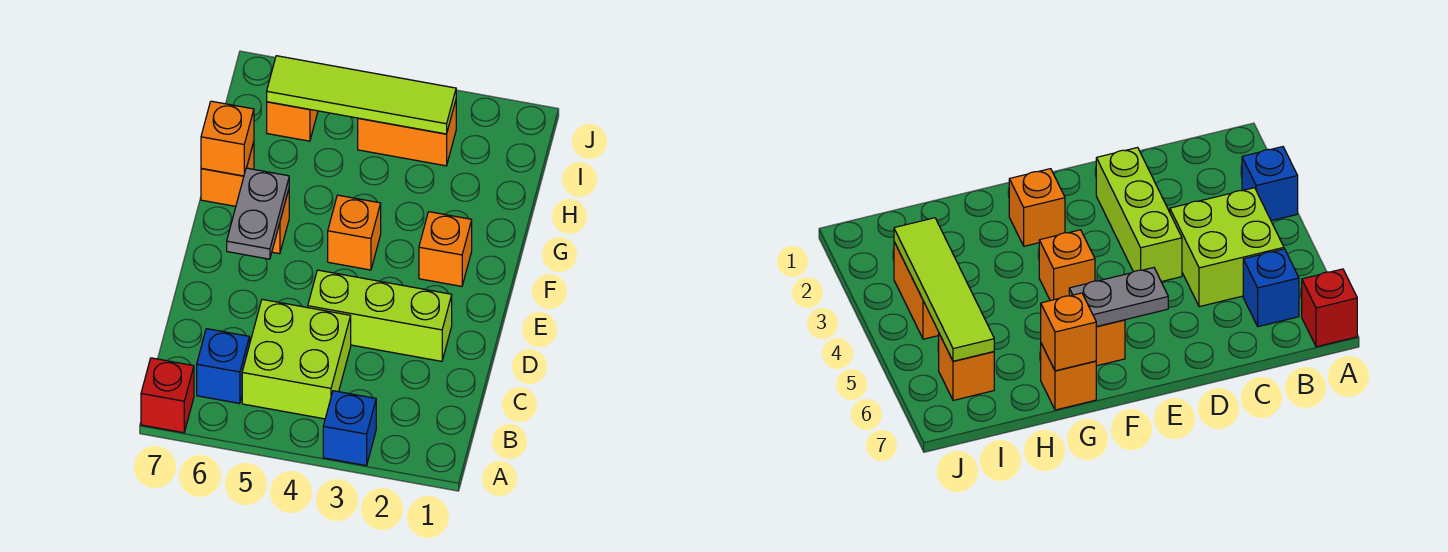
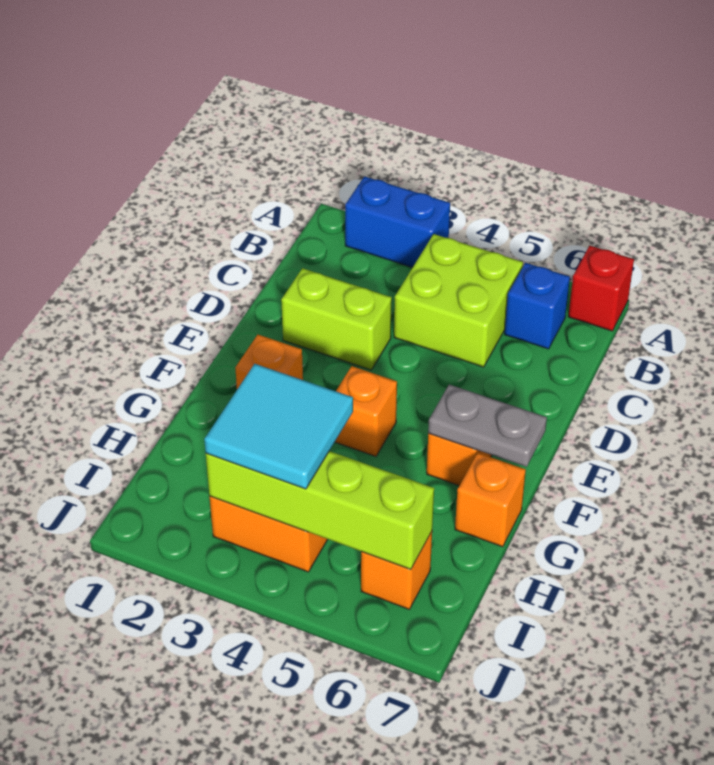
blue 1x1 brick [323,391,376,466] -> blue 1x2 brick [345,176,450,267]
lime 1x3 brick [308,270,452,361] -> lime 1x2 brick [281,268,392,370]
grey 1x2 plate [227,168,289,259] -> grey 1x2 plate turned to [428,385,547,467]
orange 1x1 brick [201,101,254,176] -> none
none -> cyan 2x2 tile [204,364,353,489]
lime 1x4 tile [267,56,456,134] -> lime 1x4 brick [206,451,434,570]

